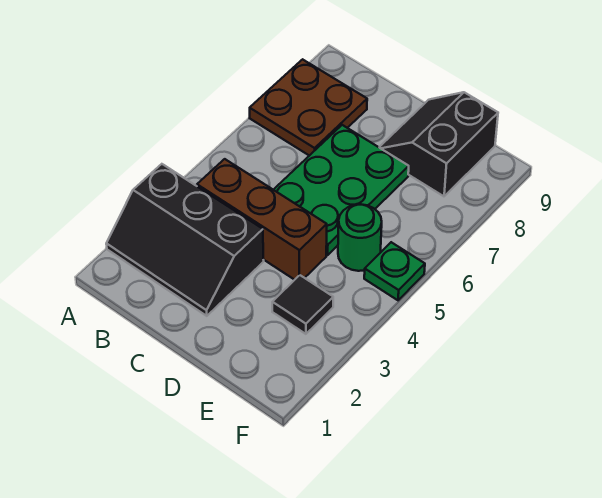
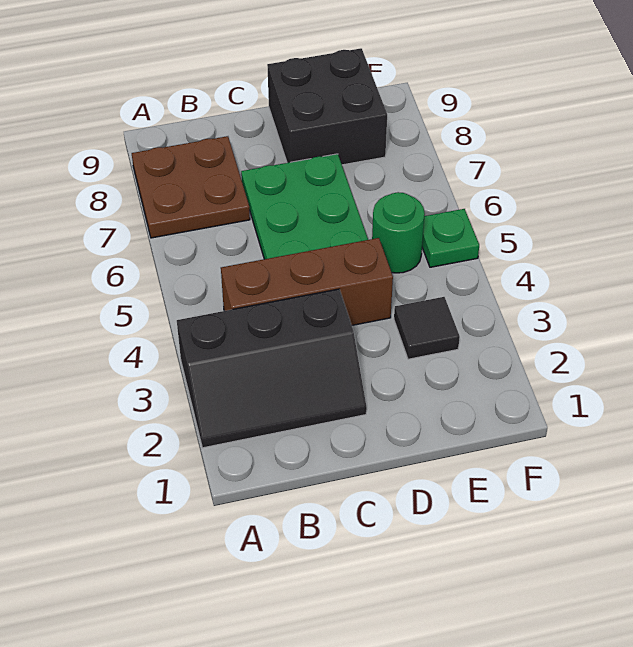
black 2x2 slope [379,92,498,196] -> black 2x2 brick [267,48,387,165]

